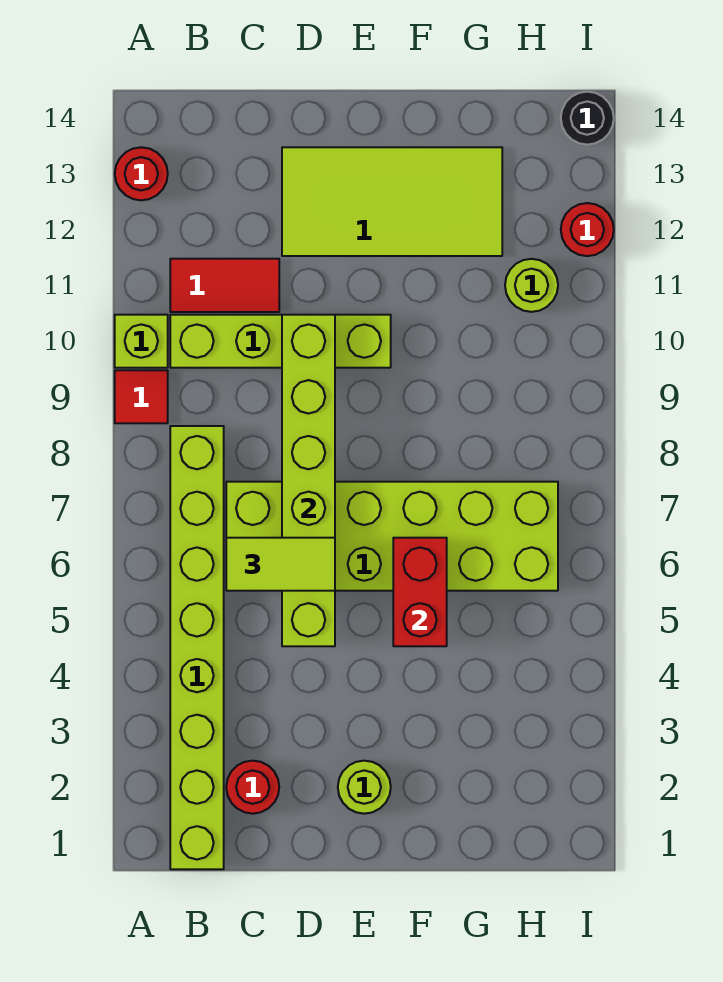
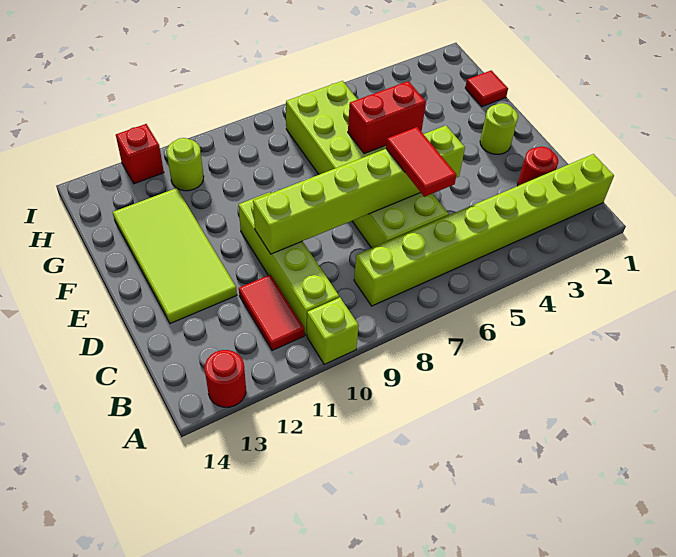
red 1x1 tile [115,370,168,423] -> red 1x1 tile moved to [465,70,508,107]
lime 1x2 tile [226,538,335,591] -> red 1x2 tile [386,127,456,197]
red 1x1 round brick [561,203,614,256] -> red 1x1 brick [116,124,164,184]
black 1x1 round brick [561,92,614,145] -> none

